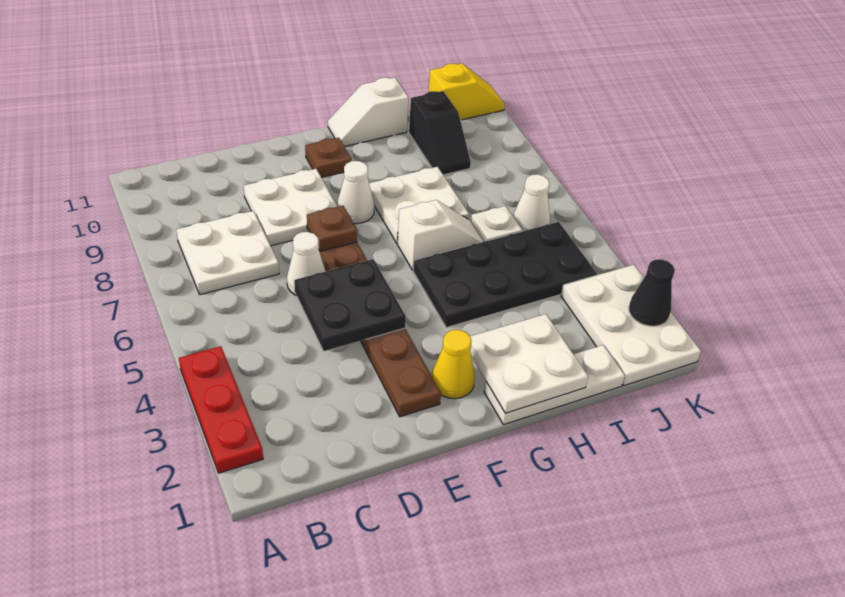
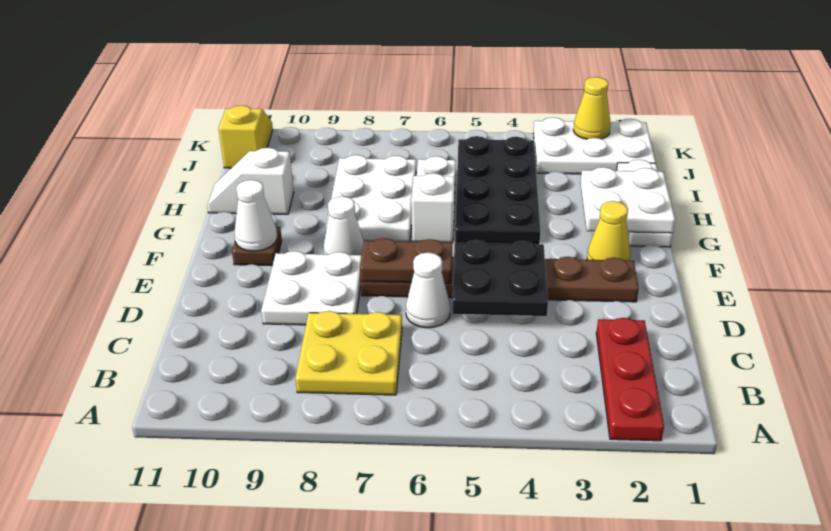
red 1x3 plate [179,346,263,473] -> red 1x3 plate turned to [596,318,664,441]
white 2x2 plate [176,211,279,295] -> yellow 2x2 plate [295,311,402,395]
brown 1x1 plate [307,206,357,251] -> brown 1x2 plate [360,238,452,284]
white 2x2 plate [369,167,469,243] -> white 2x3 plate [326,155,416,242]
white 1x2 slope [328,77,408,147] -> white 1x2 slope turned to [207,148,294,214]
black 1x2 slope [409,91,471,175] -> none
white 1x1 cone [513,174,550,231] -> white 1x1 cone moved to [234,180,277,251]
black 1x1 cone [629,259,675,326] -> yellow 1x1 cone [573,77,611,139]

